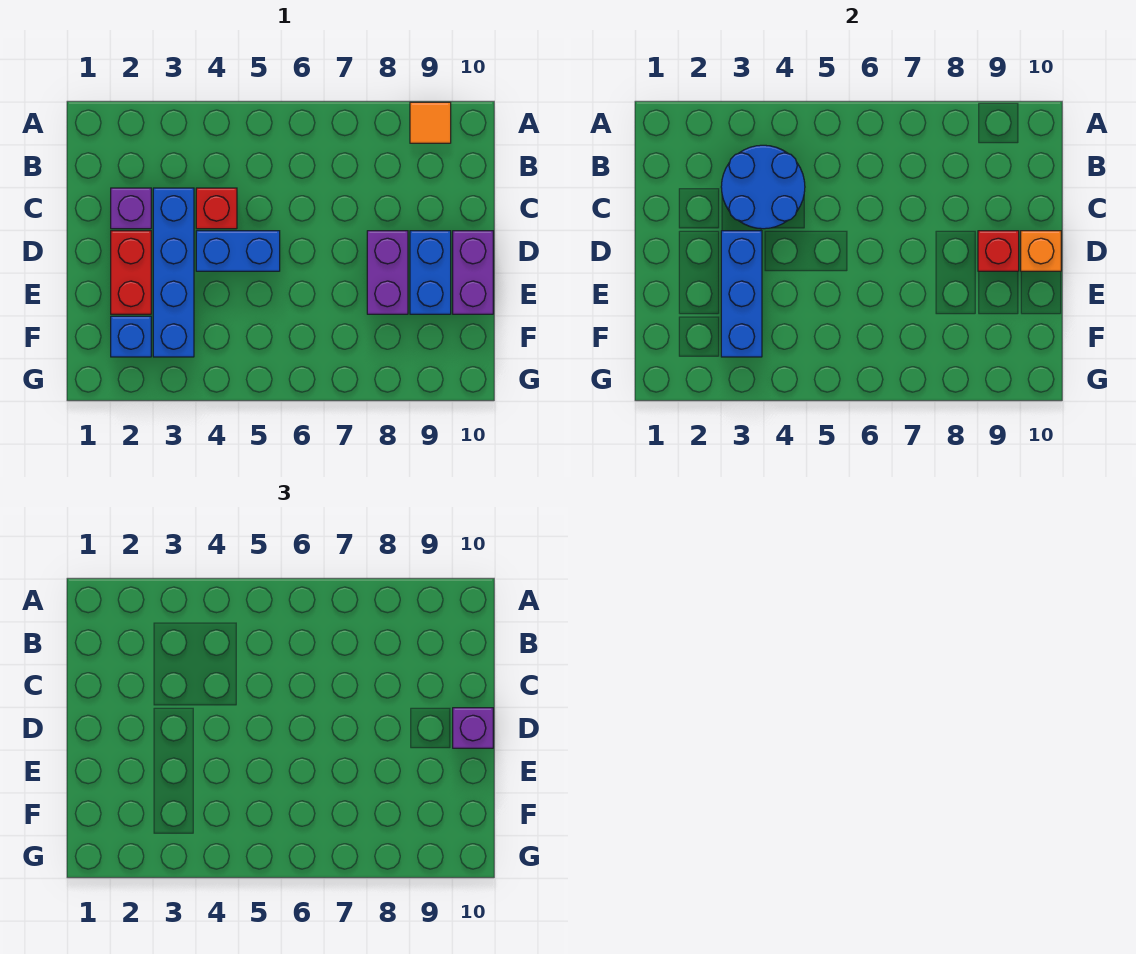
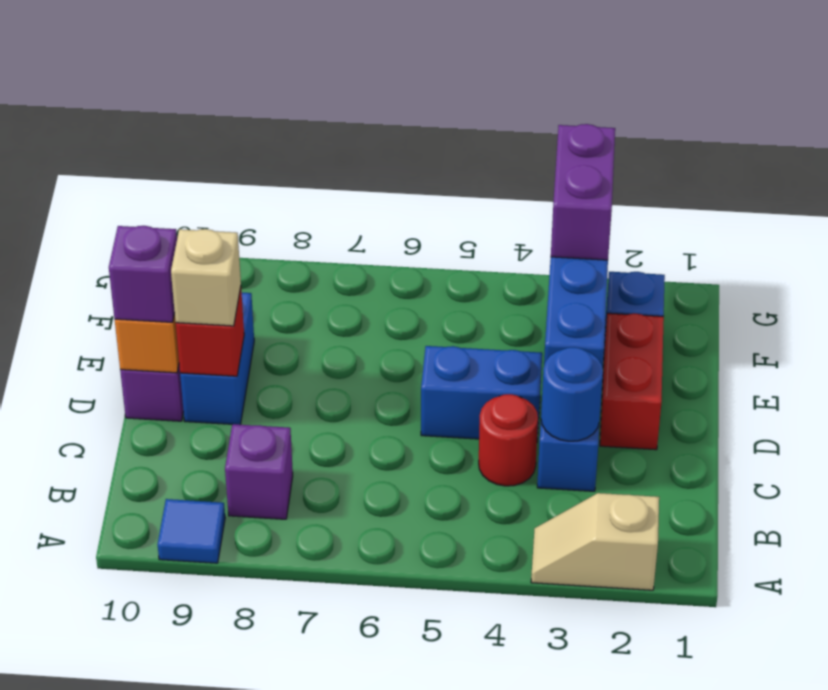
none -> tan 1x2 slope [531,493,659,590]
orange 1x1 tile [410,102,451,143] -> blue 1x1 tile [158,499,225,563]
blue 2x2 round brick [721,145,805,229] -> blue 1x1 round brick [541,347,603,441]
purple 1x1 brick [111,188,151,229] -> purple 1x1 brick moved to [225,424,293,519]
red 1x1 brick [196,188,237,229] -> red 1x1 round brick [479,394,538,486]
purple 1x2 brick [367,231,408,314] -> purple 1x2 brick moved to [551,124,615,260]
none -> tan 1x1 brick [171,229,241,326]

